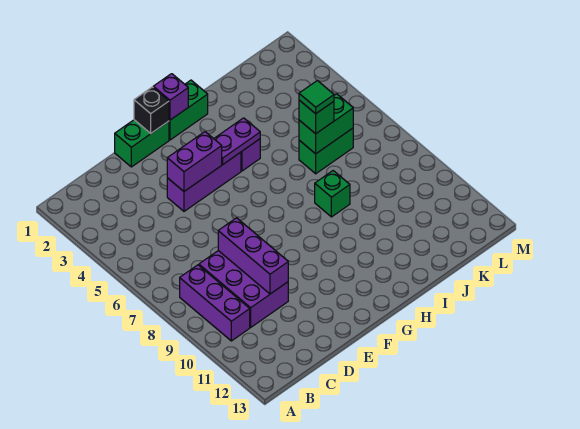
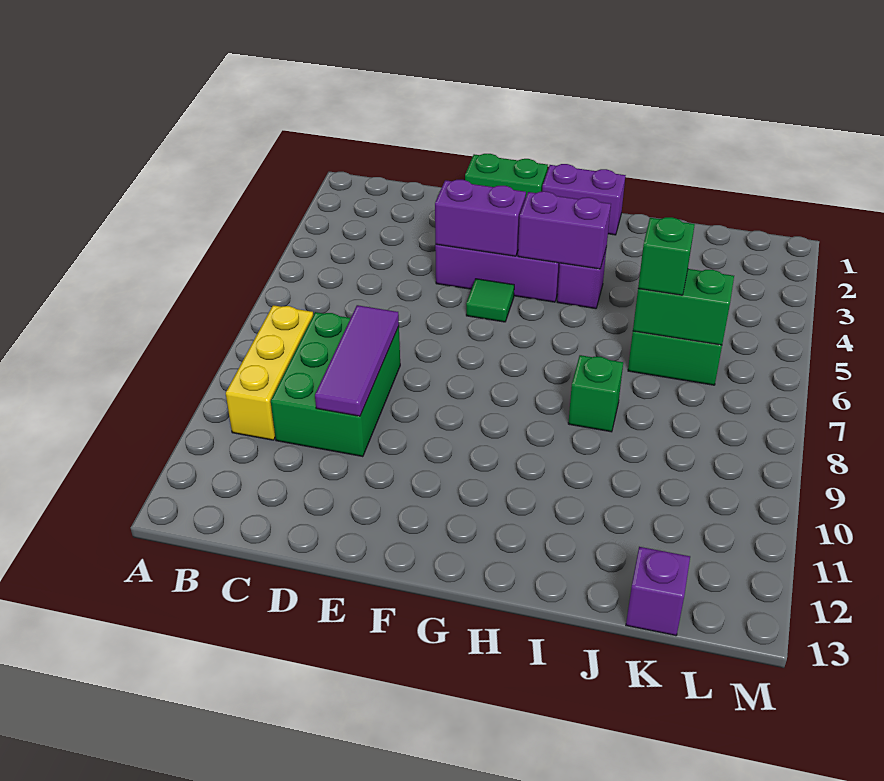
purple 1x3 brick [180,265,250,341] -> yellow 1x3 brick [226,305,313,440]
purple 2x3 brick [199,251,288,327] -> green 2x3 brick [271,312,400,457]
purple 1x3 brick [218,218,288,294] -> purple 1x3 tile [315,305,399,416]
black 1x1 brick [134,87,169,134] -> none
green 1x2 brick [169,80,208,140] -> purple 1x2 brick [542,164,626,235]
purple 1x1 brick [153,74,188,120] -> purple 1x1 brick moved to [626,547,690,636]
purple 1x2 plate [214,118,260,165] -> purple 1x2 brick [518,191,611,269]
green 1x1 tile [299,81,334,114] -> green 1x1 tile moved to [466,279,514,322]

